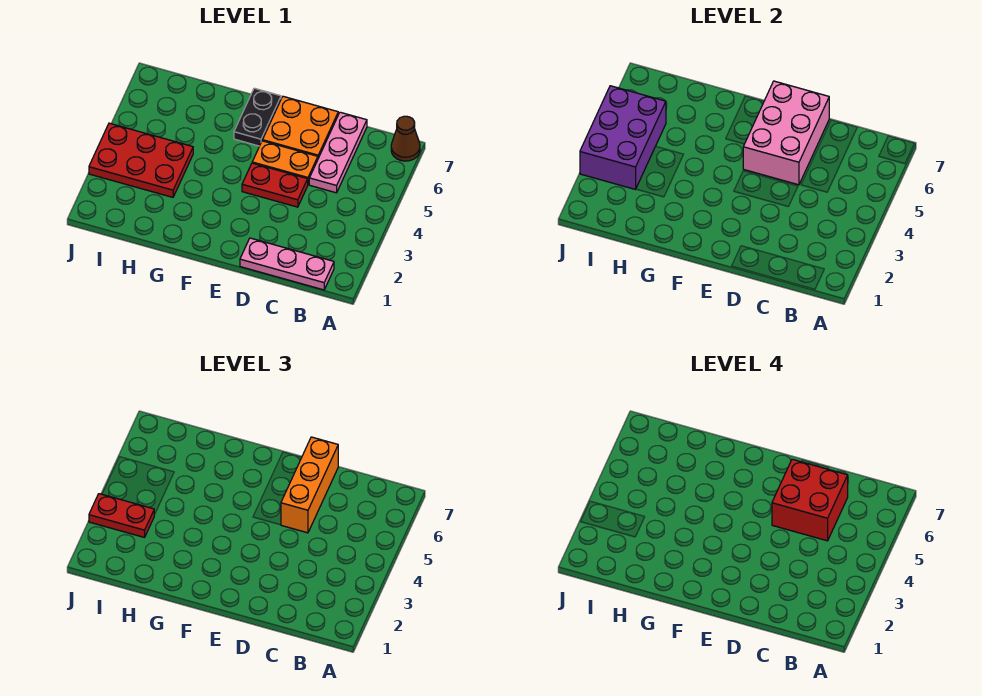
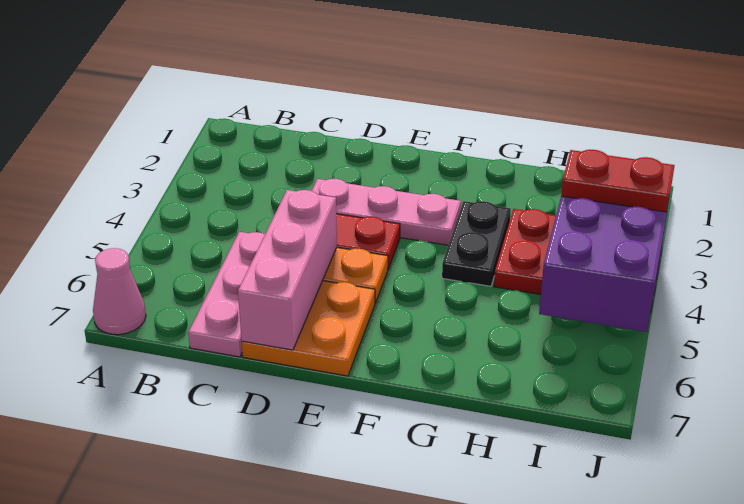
brown 1x1 cone [391,116,420,161] -> pink 1x1 cone [93,248,146,335]
pink 1x3 plate [240,238,334,290] -> pink 1x3 plate moved to [312,179,461,245]
red 2x2 brick [772,459,848,541] -> none
pink 2x3 brick [743,81,829,185] -> pink 1x3 brick [238,190,337,350]
orange 1x3 brick [281,437,338,533] -> none
black 1x2 plate [234,88,281,146] -> black 1x2 plate moved to [442,201,511,286]

